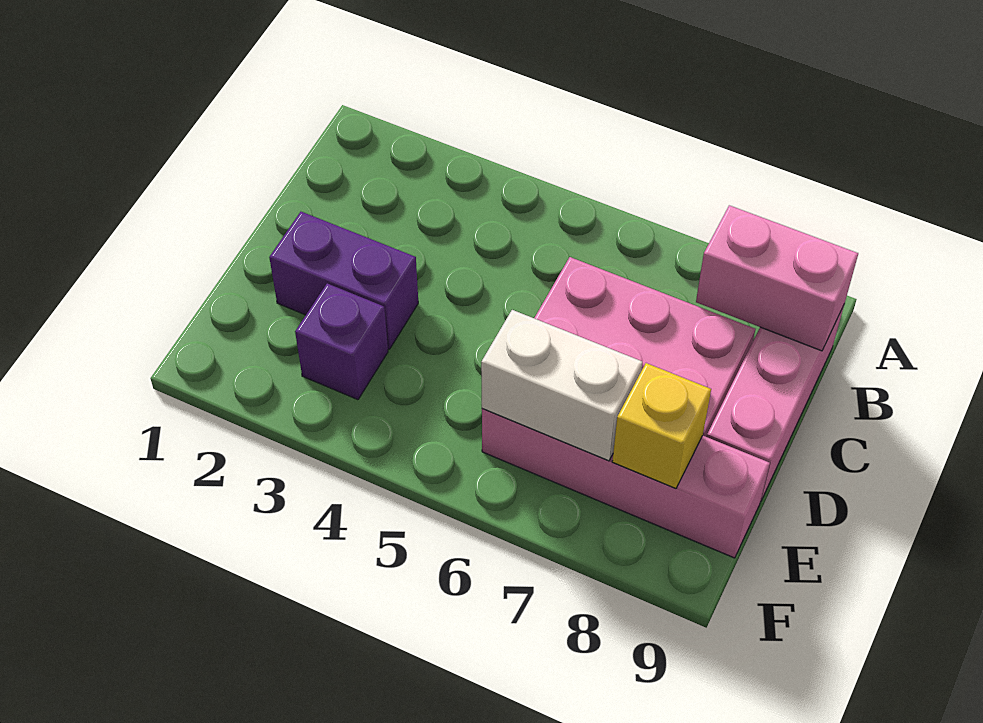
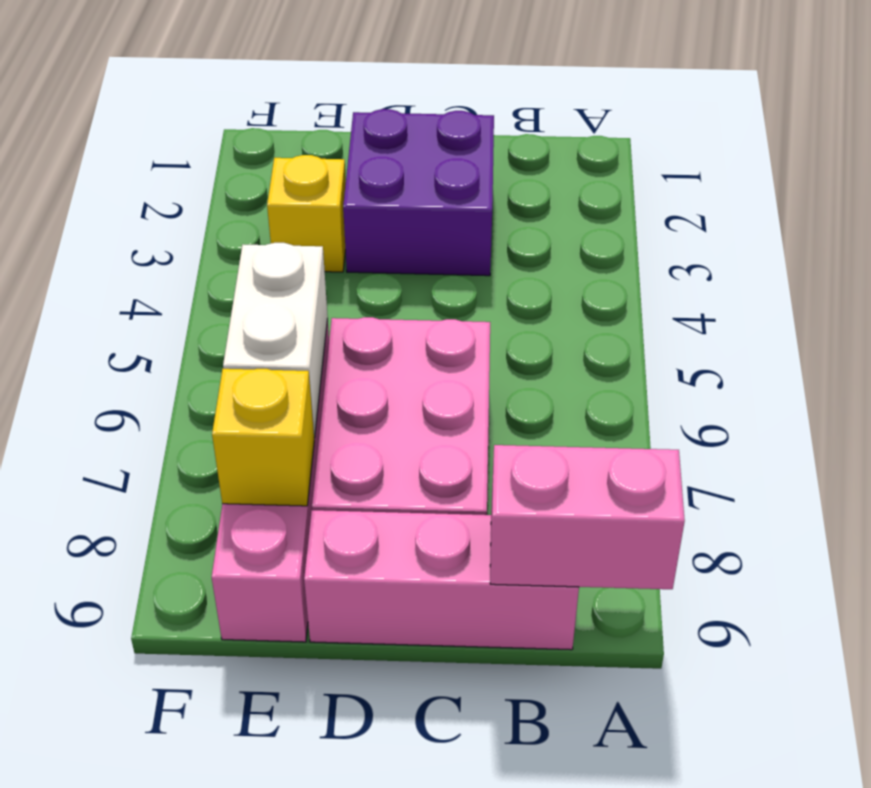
pink 1x2 brick [696,205,858,351] -> pink 1x2 brick turned to [490,445,685,589]
purple 1x2 brick [269,212,418,349] -> purple 2x2 brick [343,109,494,276]
purple 1x1 brick [295,283,388,400] -> yellow 1x1 brick [267,155,346,272]

